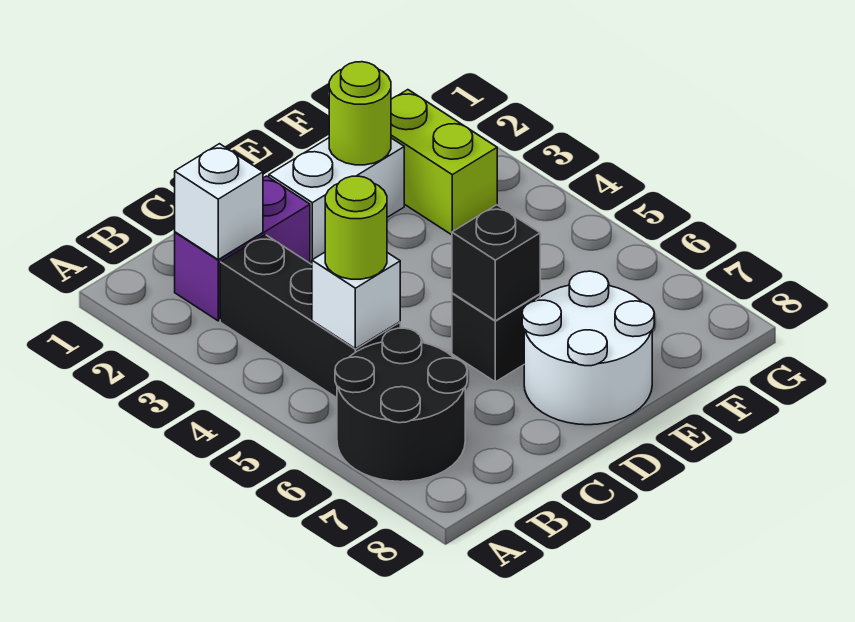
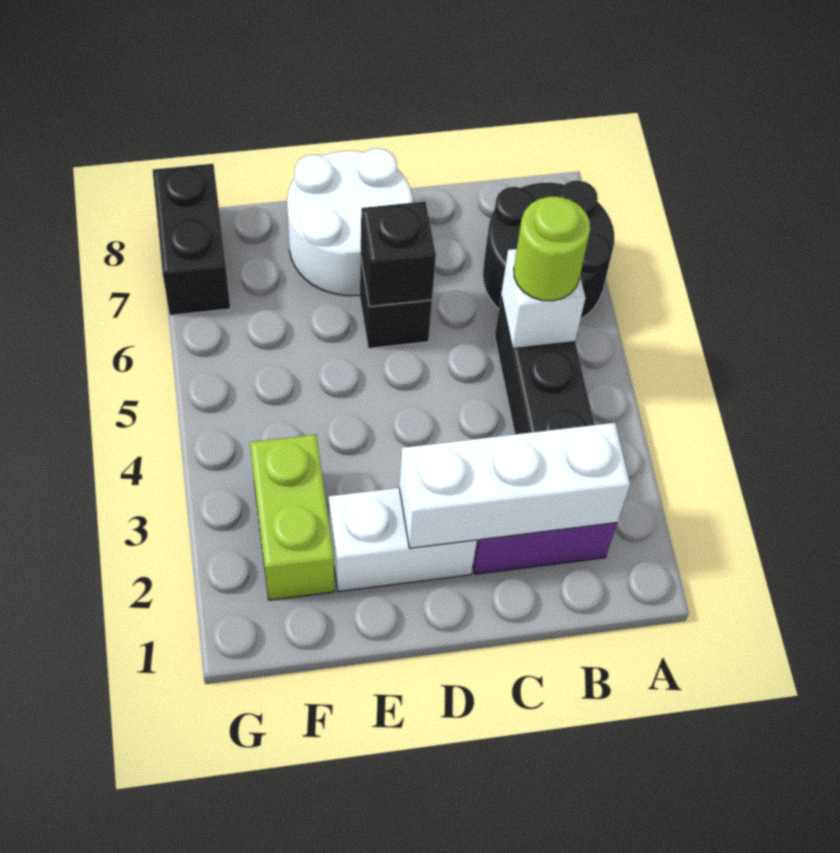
white 1x1 brick [175,144,263,259] -> white 1x3 brick [399,423,630,548]
lime 1x1 round brick [329,62,391,165] -> none
none -> black 1x2 brick [153,164,230,315]

